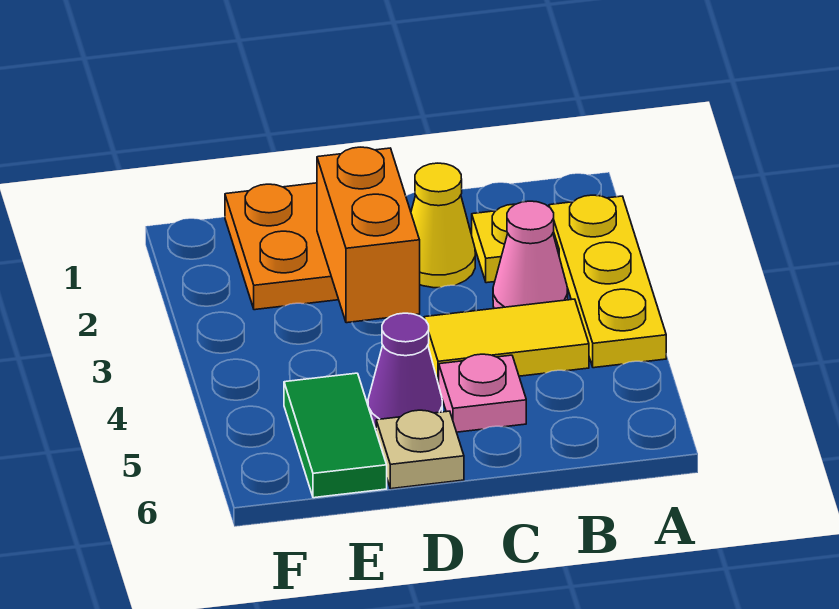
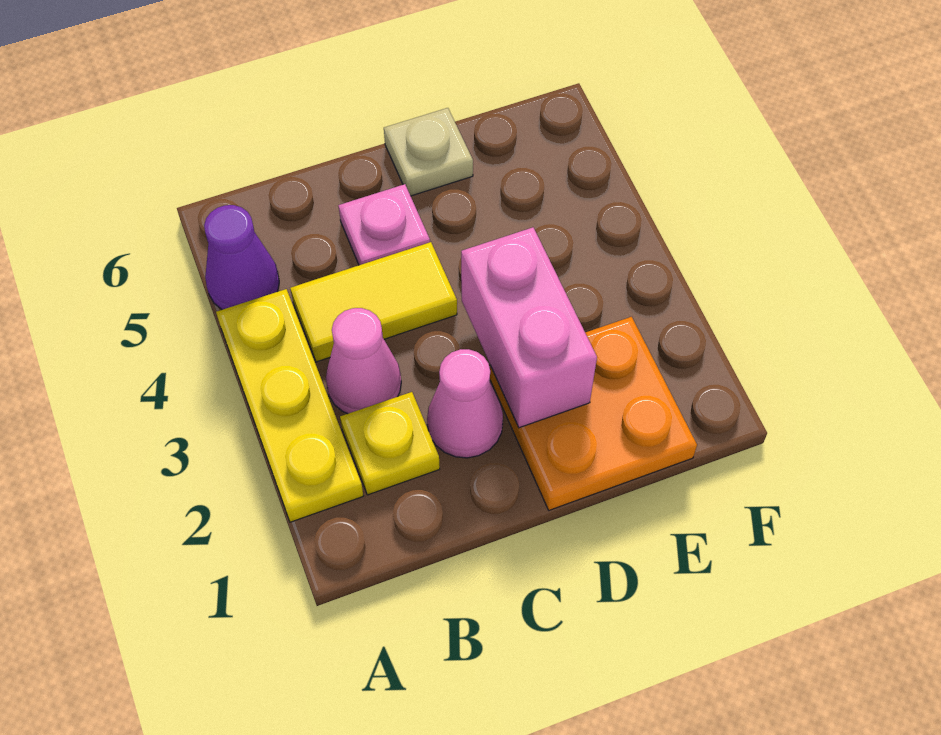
yellow 1x1 cone [411,163,475,288] -> pink 1x1 cone [427,349,503,458]
orange 1x2 brick [317,147,420,323] -> pink 1x2 brick [461,227,597,428]
purple 1x1 cone [368,313,442,428] -> purple 1x1 cone moved to [204,205,279,310]
green 1x2 tile [284,373,387,498] -> none

